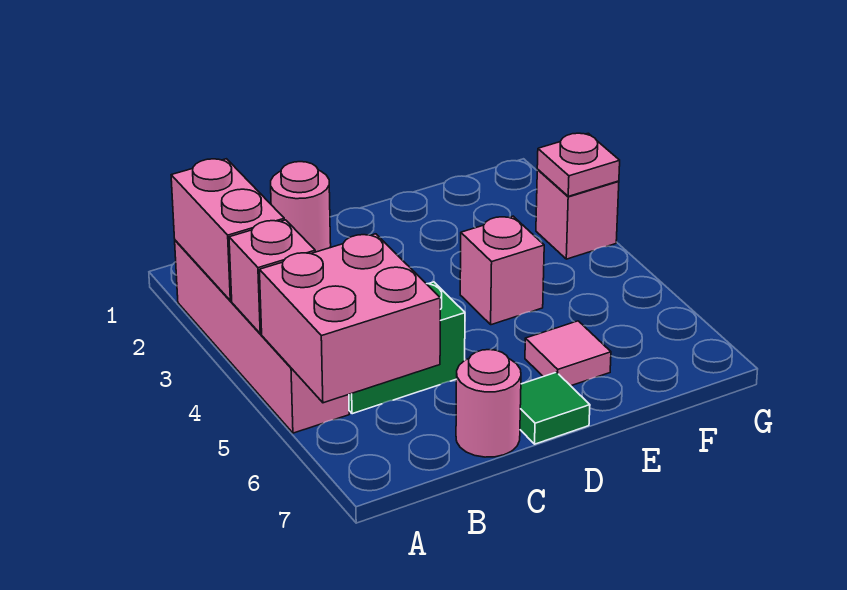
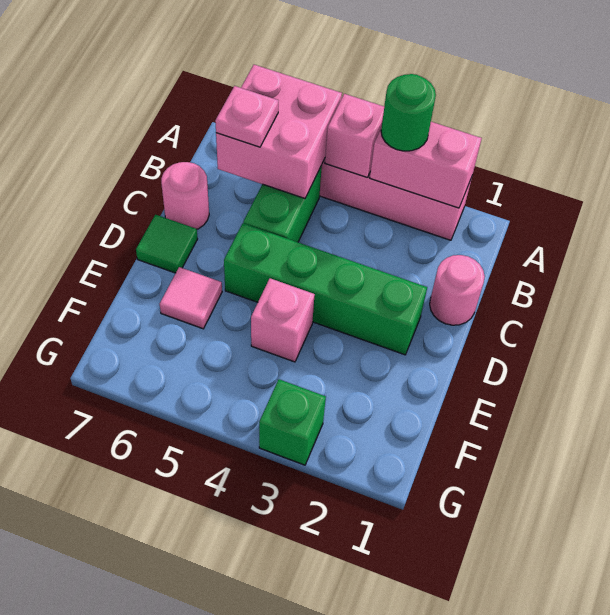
none -> green 1x1 round brick [381,74,436,151]
none -> green 1x4 brick [224,224,427,355]
pink 1x1 brick [536,170,619,259] -> green 1x1 brick [259,379,326,465]
pink 1x1 plate [537,133,620,196] -> pink 1x1 plate moved to [215,86,278,147]

